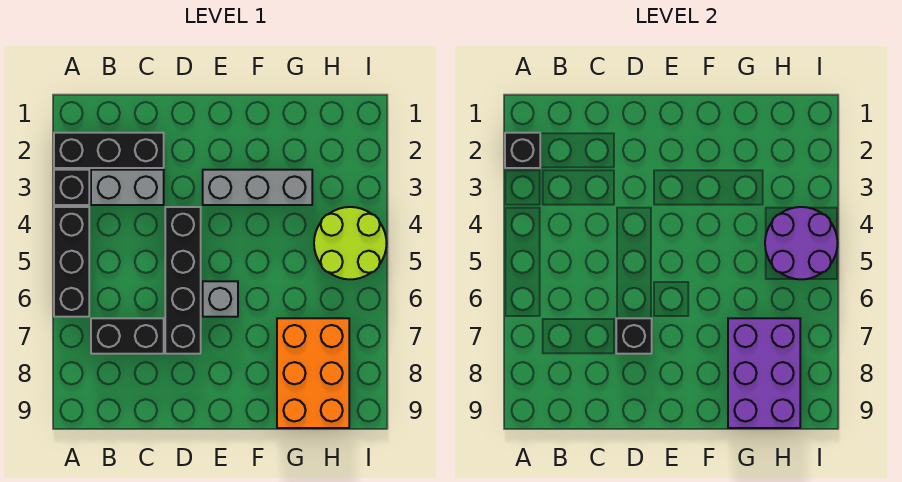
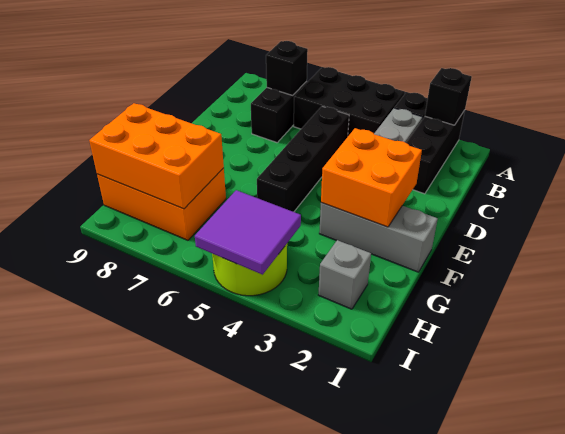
black 1x3 brick [54,207,89,317] -> black 2x3 brick [294,67,405,136]
black 1x4 brick [165,207,201,354] -> black 1x4 brick turned to [257,106,349,212]
black 1x1 brick [616,318,652,354] -> black 1x1 brick moved to [266,41,308,95]
none -> orange 2x2 brick [321,128,422,227]
grey 1x3 brick [203,170,312,205] -> grey 1x3 brick turned to [319,203,438,272]
grey 1x1 brick [203,281,238,317] -> grey 1x1 brick moved to [318,240,371,309]
purple 2x3 brick [728,318,800,428] -> orange 2x3 brick [89,103,224,209]
purple 2x2 round brick [765,207,838,279] -> purple 2x2 tile [195,190,301,275]

